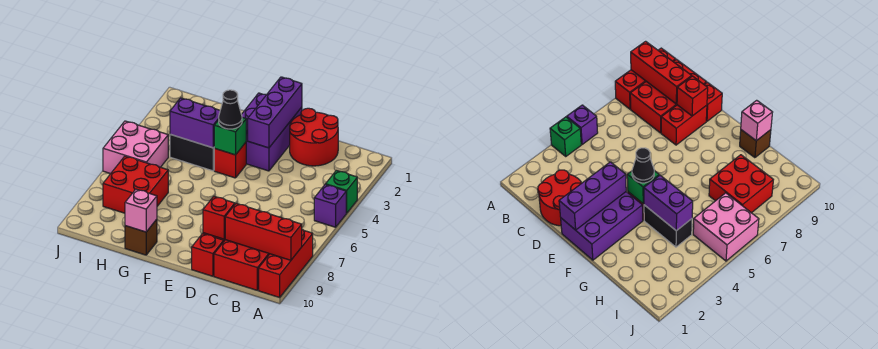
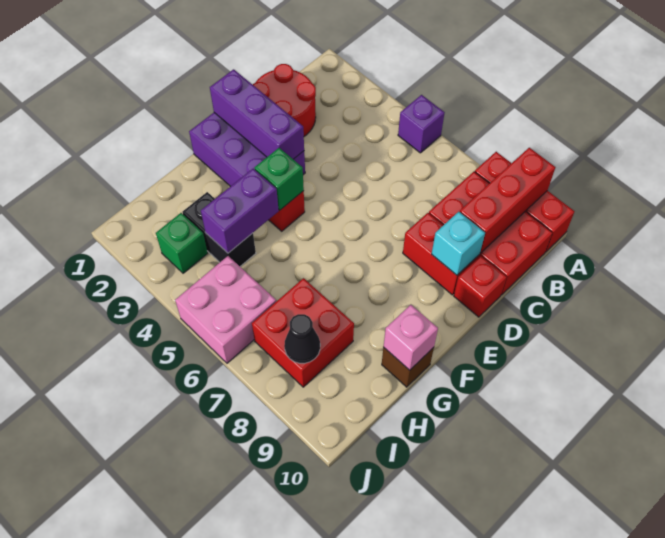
green 1x1 brick [326,171,357,213] -> green 1x1 brick moved to [156,213,208,273]
red 1x1 brick [203,197,235,239] -> cyan 1x1 brick [432,212,485,275]
black 1x1 cone [219,90,242,129] -> black 1x1 cone moved to [284,314,320,363]
black 1x2 brick [170,134,214,171] -> black 1x2 brick turned to [183,192,256,266]

